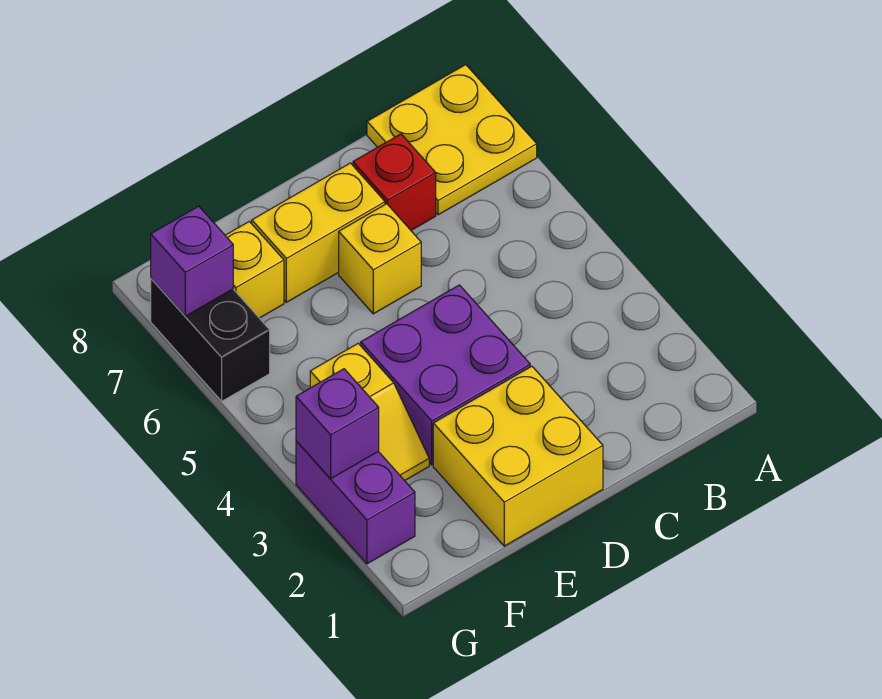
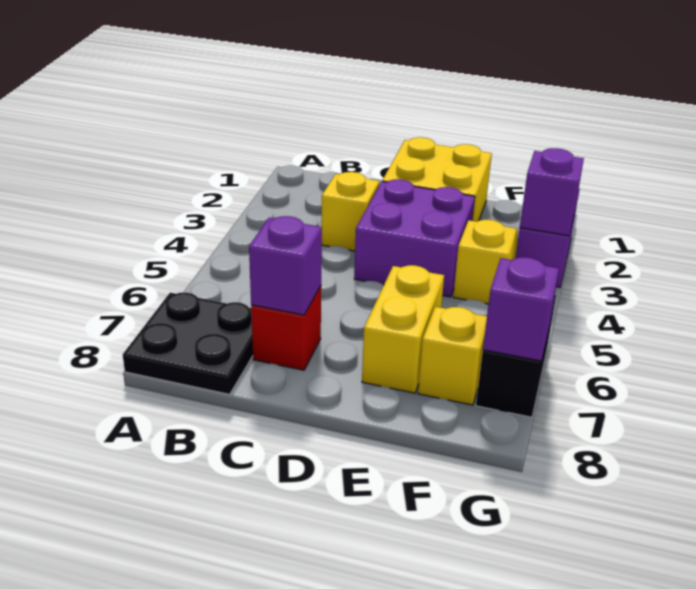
yellow 2x2 plate [367,65,537,215] -> black 2x2 plate [123,293,253,394]
none -> purple 1x1 brick [249,216,322,315]
yellow 1x1 brick [339,204,421,314] -> yellow 1x1 brick moved to [321,172,380,251]
yellow 1x2 brick [252,163,385,302] -> yellow 1x2 brick turned to [362,265,444,393]

